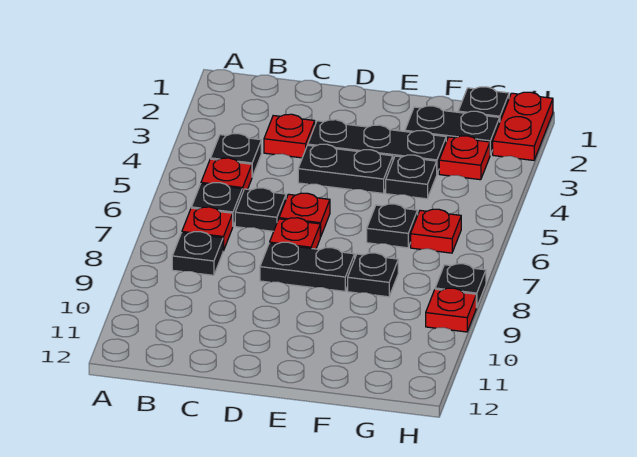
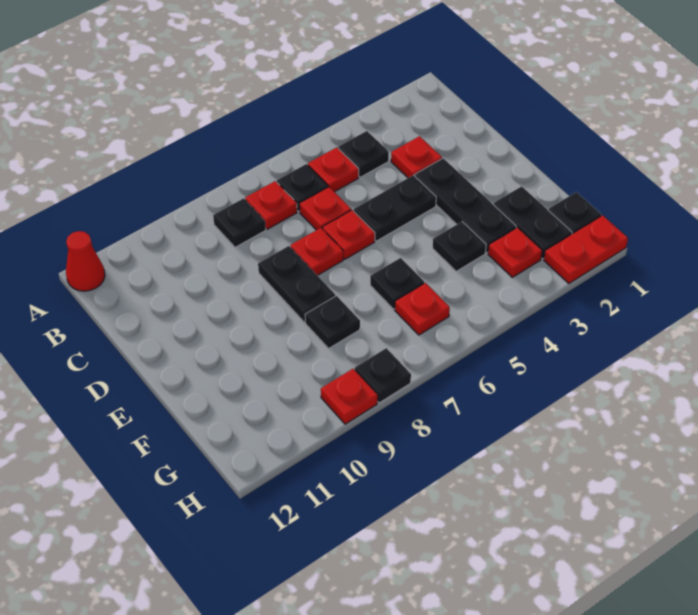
none -> red 1x1 cone [66,231,105,291]
black 1x1 plate [235,188,286,231] -> red 1x1 plate [299,187,351,230]
black 1x2 plate [298,144,393,193] -> black 1x2 plate turned to [354,175,436,241]

